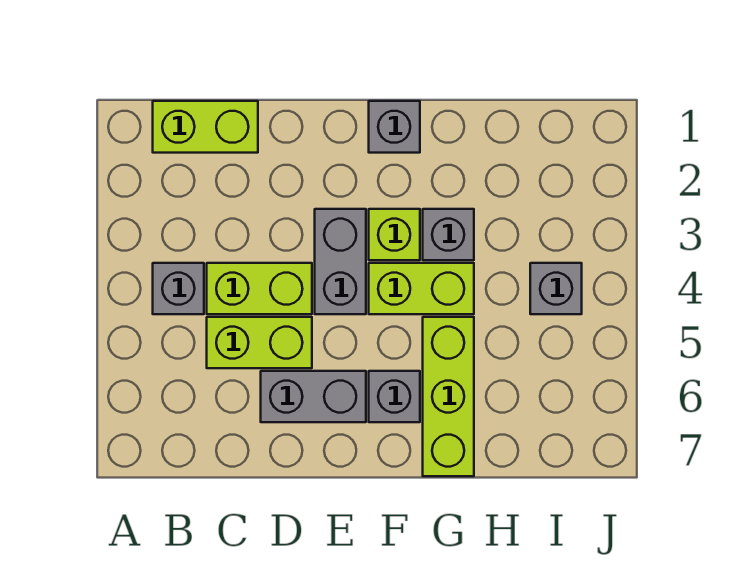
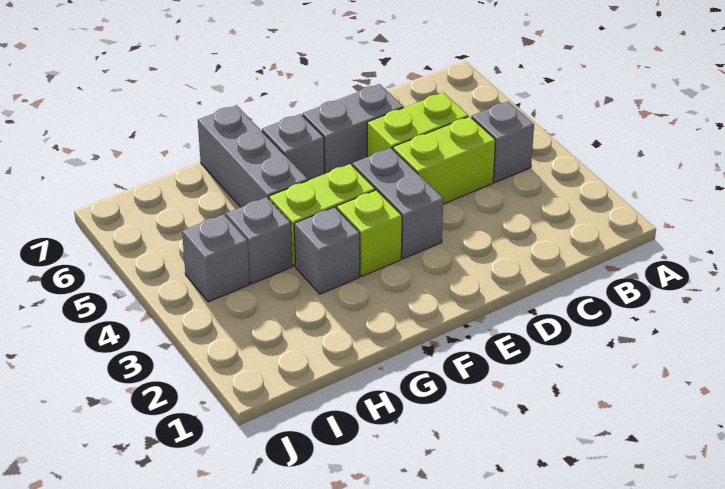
lime 1x2 brick [153,101,258,153] -> none
grey 1x1 brick [369,101,420,153] -> grey 1x1 brick moved to [226,197,292,284]
lime 1x3 brick [423,317,474,476] -> grey 1x3 brick [198,105,308,207]

